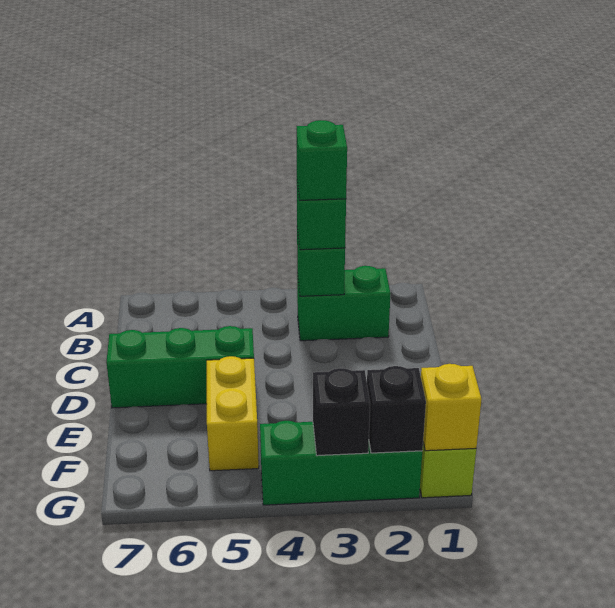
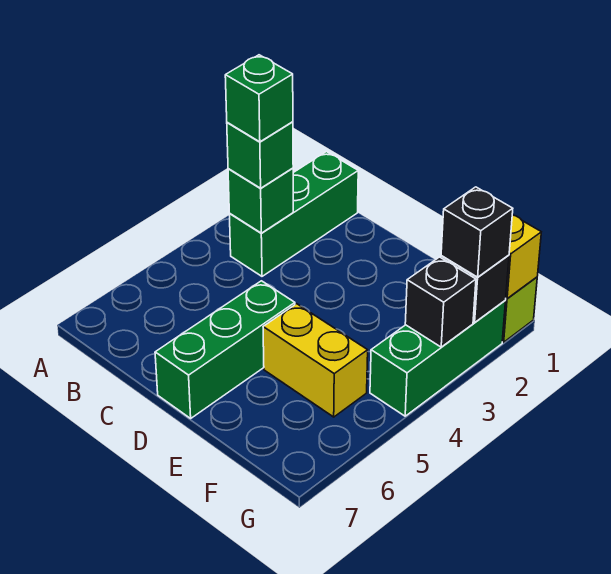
green 1x2 brick [297,266,391,341] -> green 1x3 brick [229,152,358,276]
none -> black 1x1 brick [441,187,513,277]

